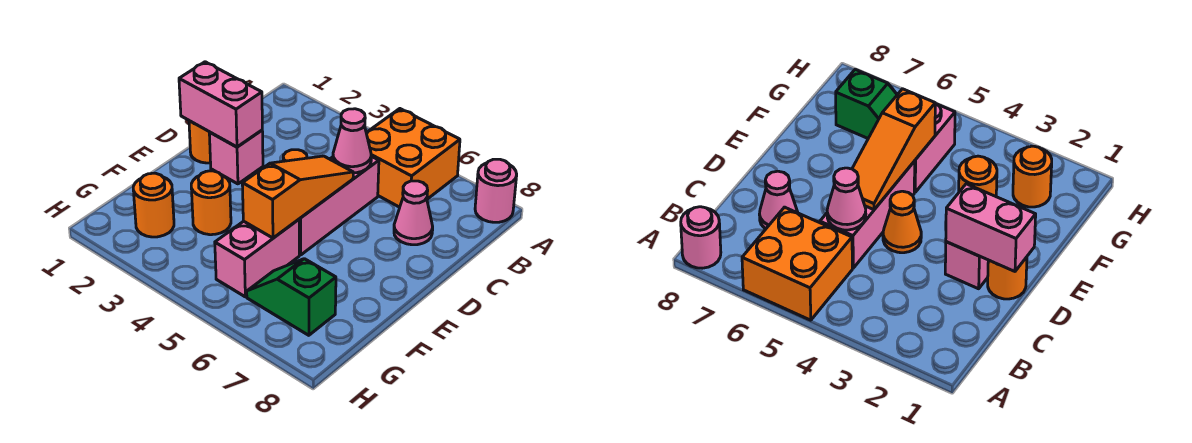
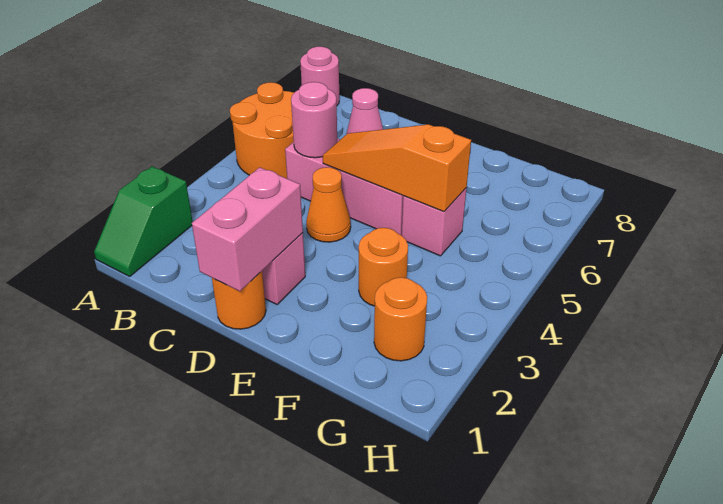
orange 2x2 brick [366,109,460,207] -> orange 2x2 round brick [230,82,294,178]
pink 1x1 cone [333,109,371,173] -> pink 1x1 round brick [291,82,337,158]
pink 1x2 brick [215,219,299,297] -> pink 1x1 brick [402,188,466,256]
green 1x2 slope [247,259,336,335] -> green 1x2 slope moved to [94,166,193,276]

